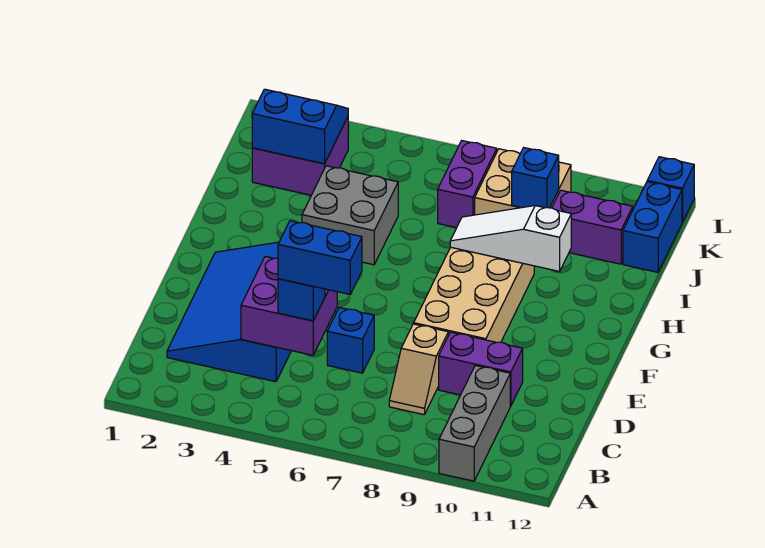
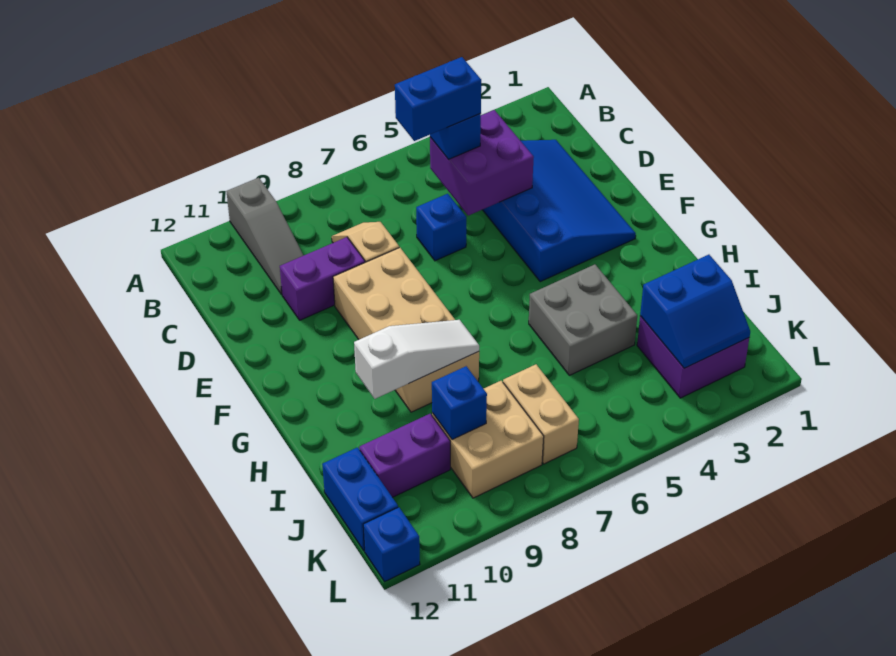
grey 1x3 brick [439,365,510,481] -> grey 1x3 slope [226,178,303,295]
purple 1x2 brick [438,141,497,228] -> tan 1x2 brick [503,364,579,464]

